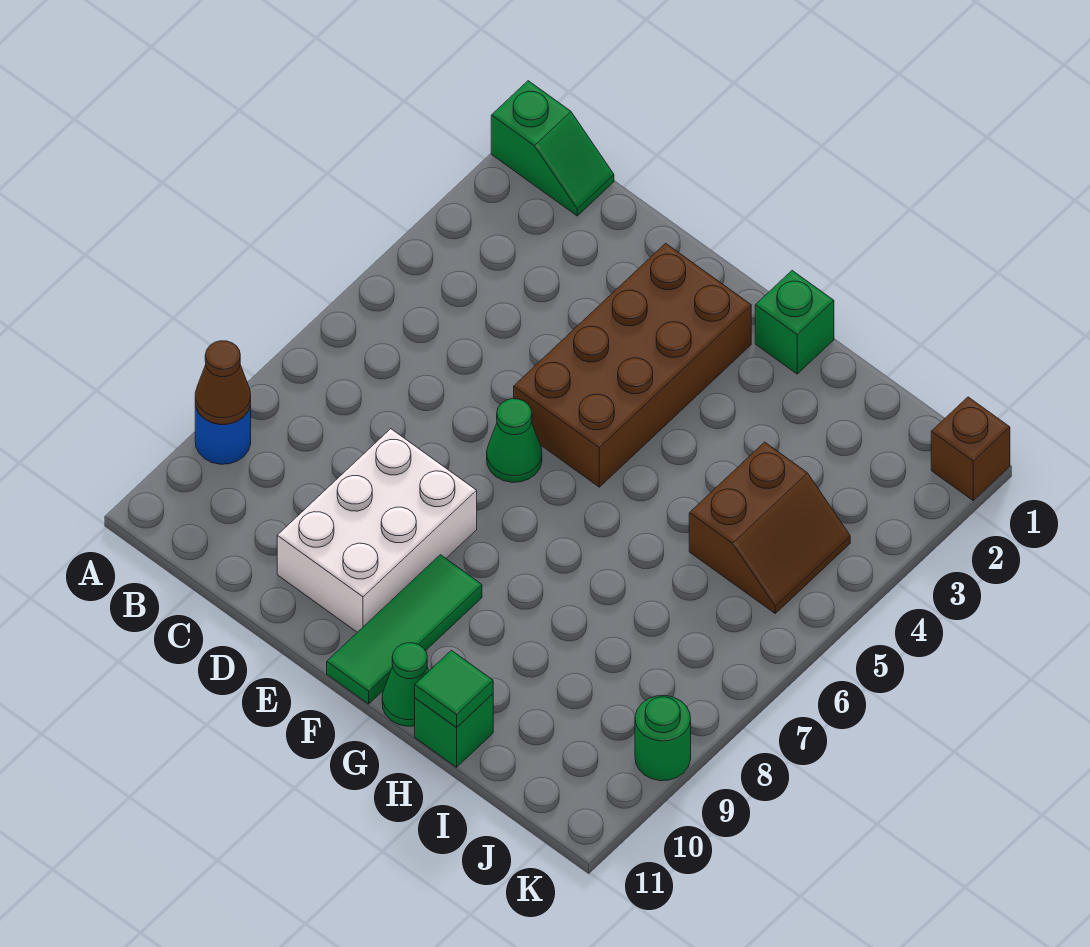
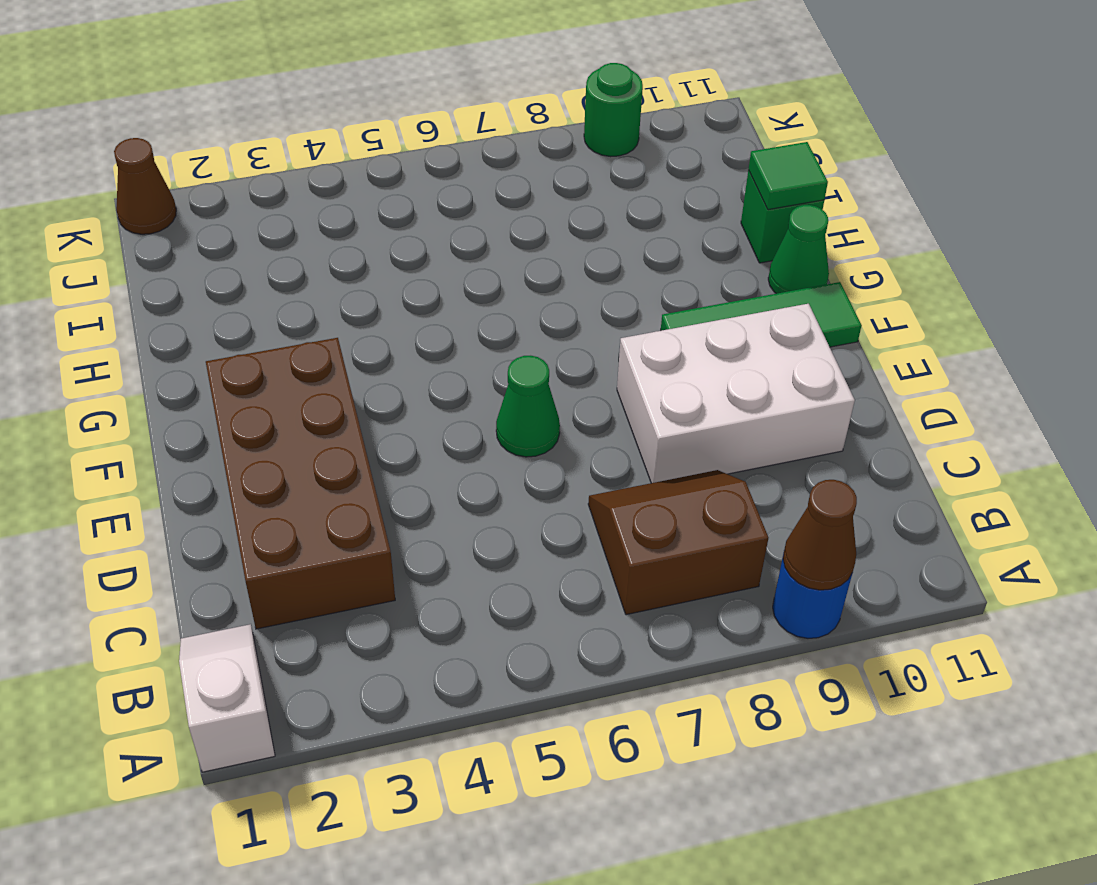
green 1x2 slope [491,81,614,216] -> white 1x2 slope [179,624,275,772]
brown 2x4 brick [514,243,751,487] -> brown 2x4 brick turned to [206,338,395,629]
green 1x1 brick [755,271,834,374] -> none
brown 2x2 slope [689,442,850,613] -> brown 2x2 slope moved to [588,470,768,615]
brown 1x1 brick [931,397,1010,500] -> brown 1x1 cone [114,138,176,234]

